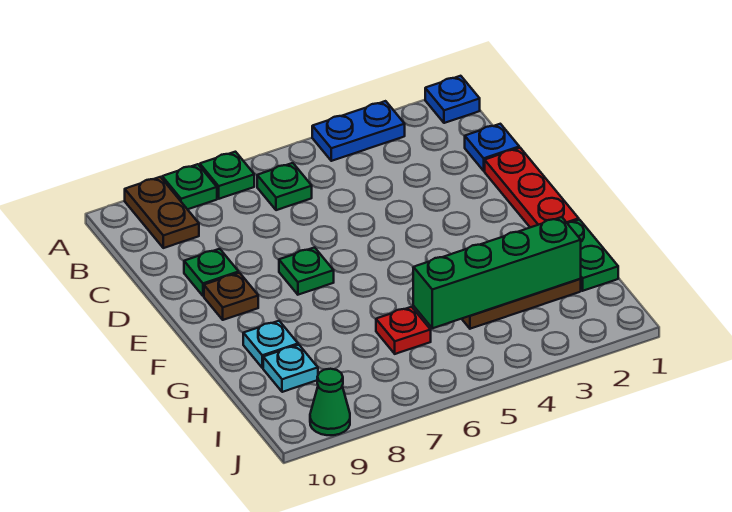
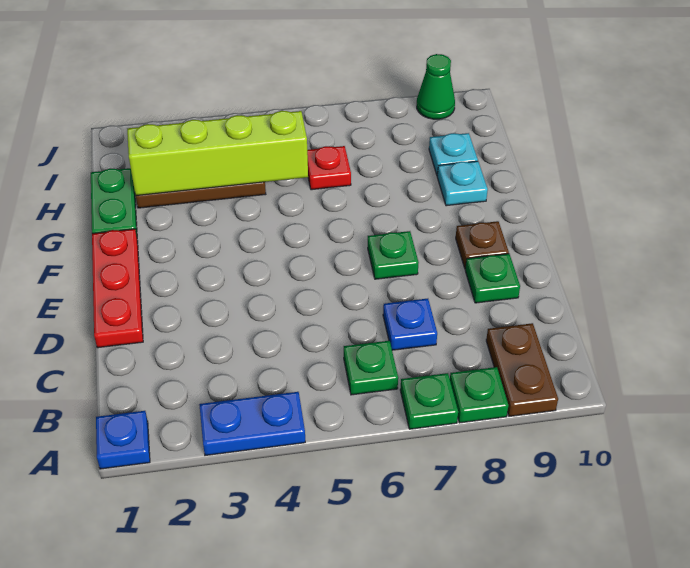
blue 1x1 plate [465,124,519,171] -> blue 1x1 plate moved to [383,299,437,350]
green 1x4 brick [413,217,581,328] -> lime 1x4 brick [127,111,308,196]

